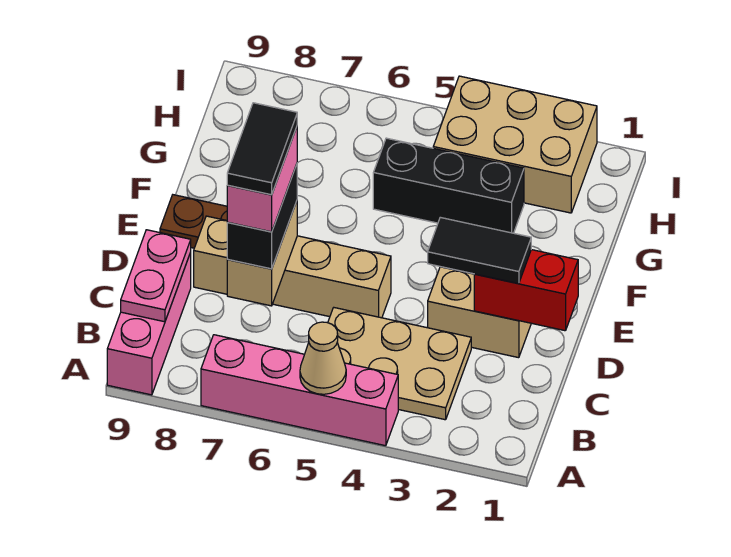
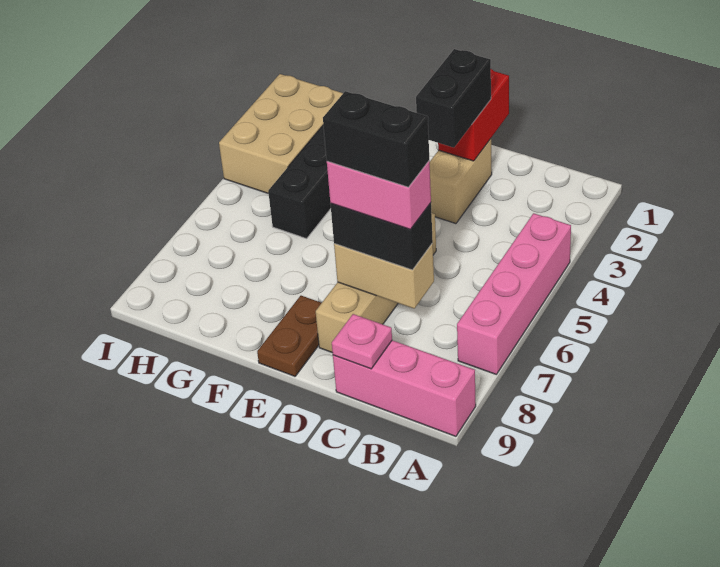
tan 1x1 cone [300,322,346,394] -> none
tan 2x3 plate [328,308,471,420] -> none
pink 1x2 plate [121,230,191,322] -> pink 1x1 plate [332,314,392,369]
black 1x2 tile [227,103,297,195] -> black 1x2 brick [323,91,429,187]
black 1x2 tile [428,217,531,284] -> black 1x2 brick [416,49,491,148]

